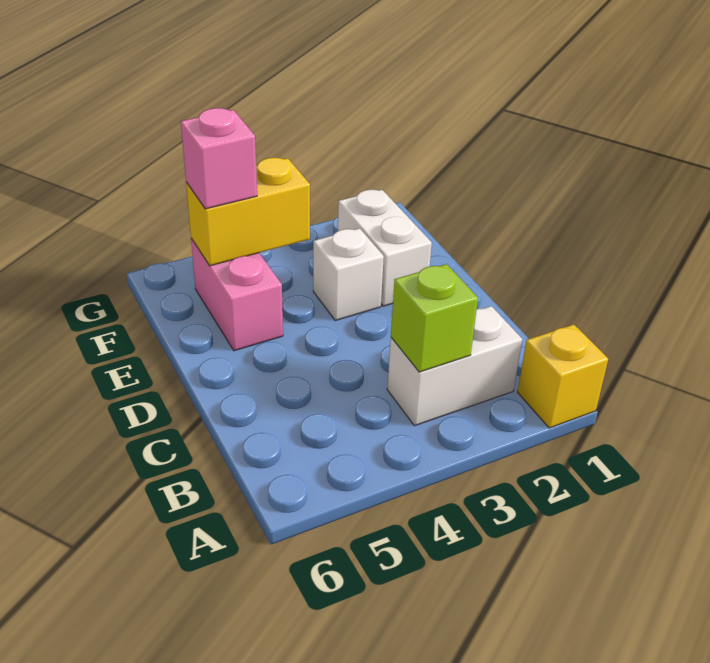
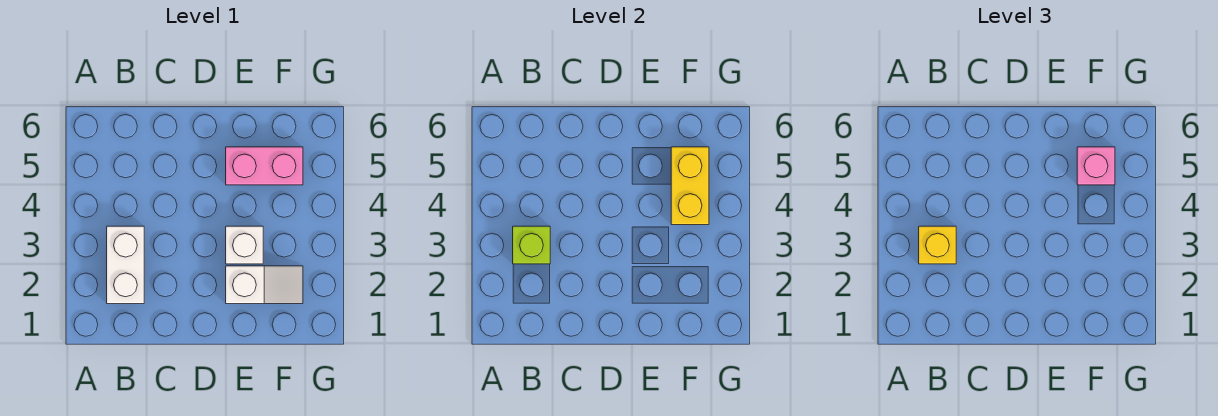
yellow 1x1 brick [518,324,608,428] -> yellow 1x1 brick moved to [919,226,956,264]
white 1x2 brick [338,190,432,306] -> white 1x2 slope [226,266,303,304]

